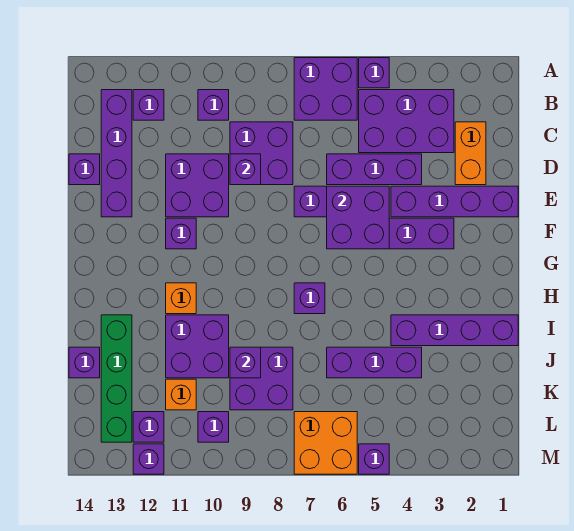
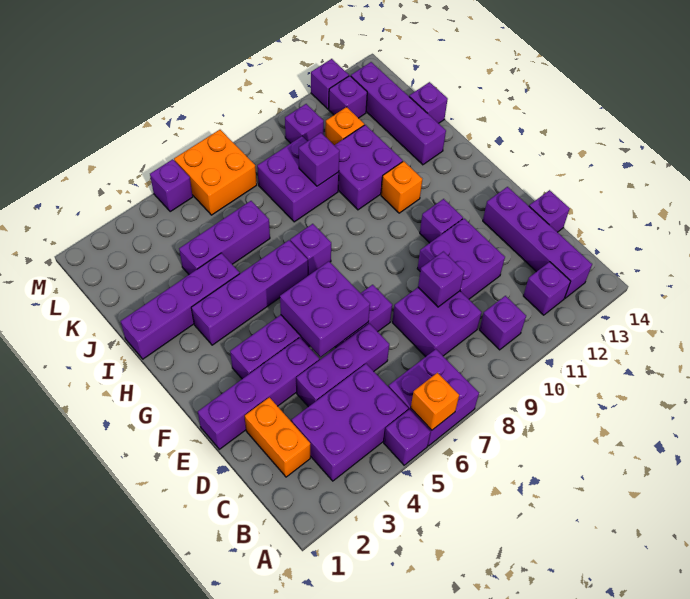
none -> orange 1x1 brick [411,373,459,430]
none -> purple 1x4 brick [191,240,308,345]
green 1x4 brick [101,315,132,442] -> purple 1x4 brick [351,62,446,165]

